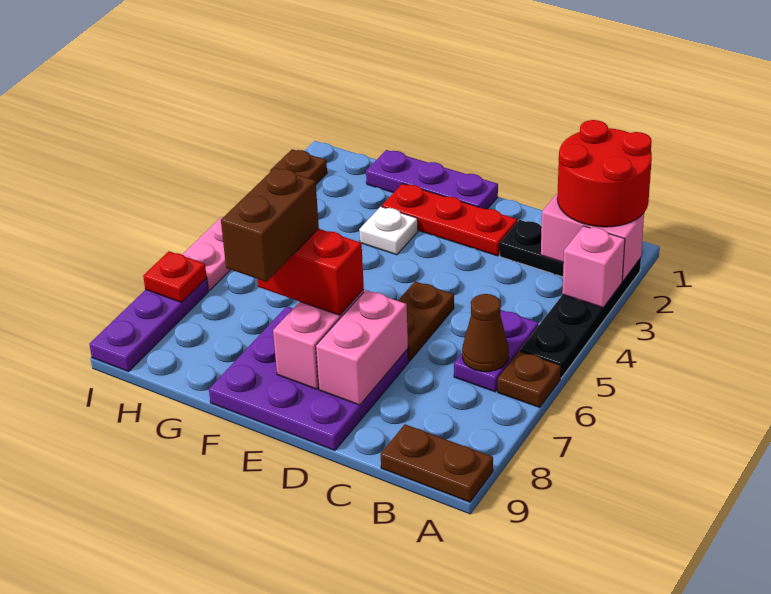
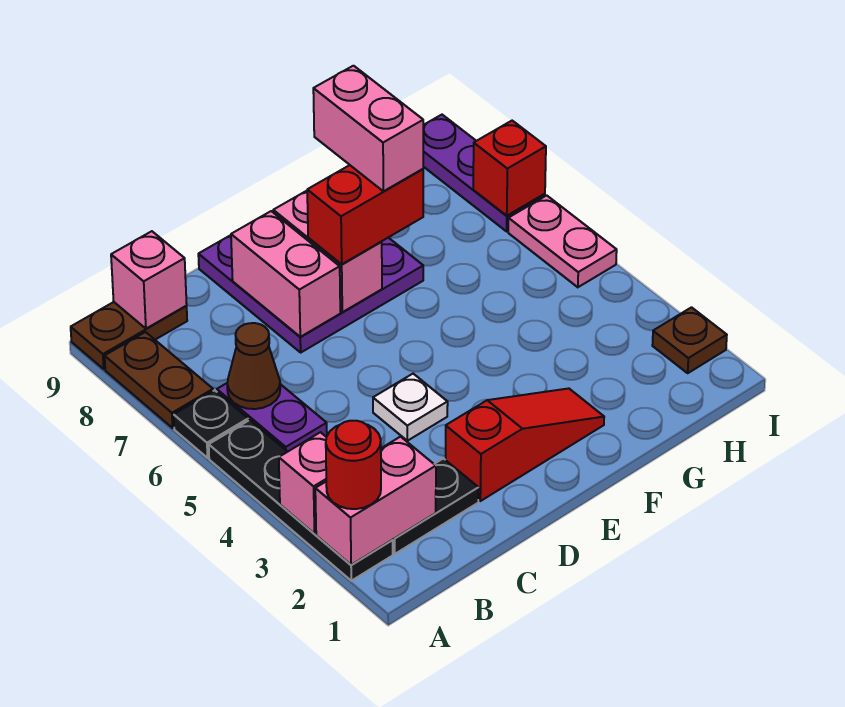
red 2x2 round brick [557,120,652,227] -> red 1x1 round brick [326,421,381,509]
brown 1x1 plate [498,351,561,408] -> black 1x1 plate [174,390,248,458]
none -> pink 1x1 brick [111,231,187,329]
red 1x3 plate [382,184,517,256] -> red 1x3 slope [445,388,604,501]
brown 1x2 plate [398,281,454,361] -> brown 1x2 plate moved to [105,332,213,428]
purple 1x3 plate [366,150,498,209] -> none
white 1x1 plate [359,207,418,255] -> white 1x1 plate moved to [373,374,448,441]
brown 1x2 brick [221,168,319,282] -> pink 1x2 brick [313,66,423,191]
red 1x1 plate [143,251,207,302] -> red 1x1 brick [473,121,546,216]

